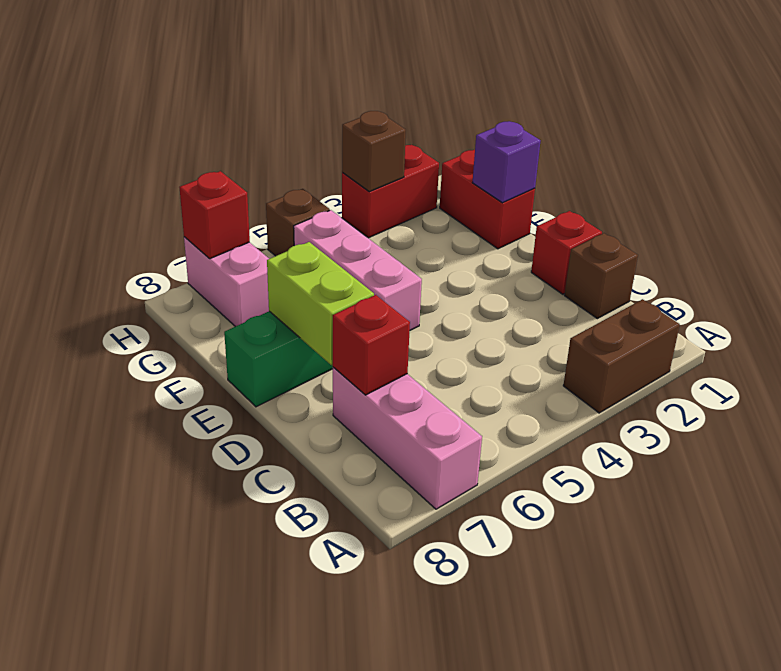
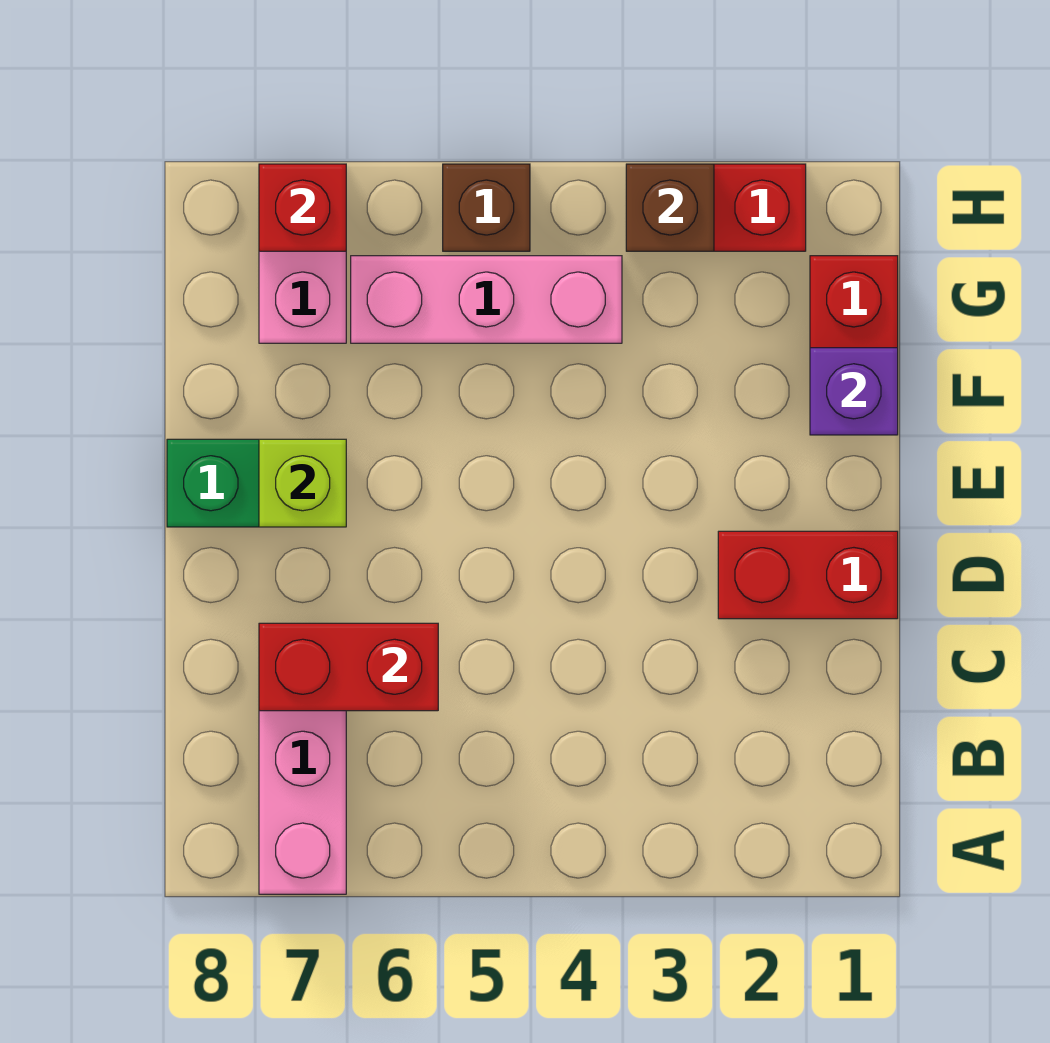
brown 1x2 brick [563,299,680,413] -> none
brown 1x1 brick [564,233,638,319] -> none
red 1x1 brick [333,295,410,395] -> red 1x2 brick [259,623,438,711]
red 1x1 brick [531,211,602,294] -> red 1x2 brick [718,531,898,619]
lime 1x2 brick [267,242,374,365] -> lime 1x1 brick [259,439,346,527]
pink 1x3 brick [294,210,422,330] -> pink 1x3 brick turned to [351,256,622,343]

